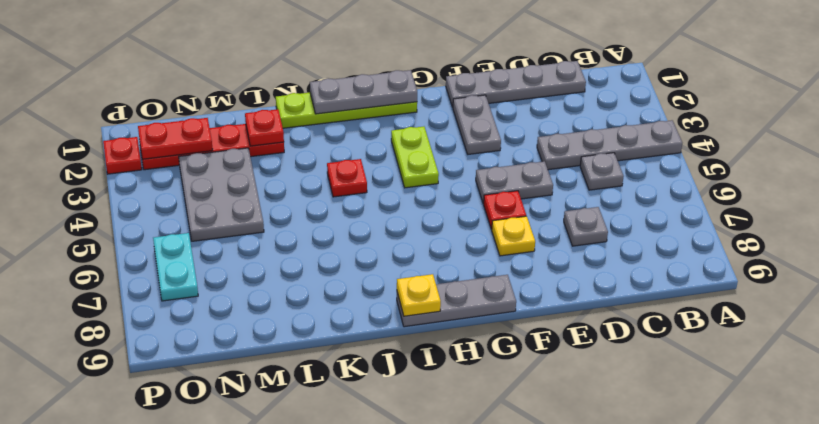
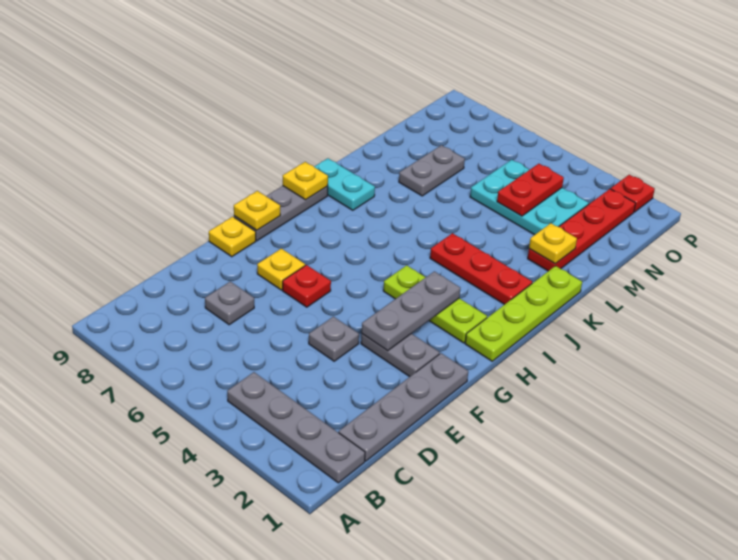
grey 1x4 plate [537,120,682,170] -> grey 1x4 plate turned to [227,372,365,483]
grey 1x1 plate [580,153,624,190] -> grey 1x1 plate moved to [309,317,359,361]
grey 1x2 plate [476,161,553,204] -> grey 1x2 plate moved to [399,145,465,196]
none -> yellow 1x1 plate [209,217,256,257]
none -> yellow 1x1 plate [234,191,280,230]
grey 1x3 plate [310,70,417,114] -> grey 1x3 plate moved to [362,271,460,351]
lime 1x2 plate [391,127,439,188] -> lime 1x3 plate [383,265,487,343]
red 1x1 plate [327,159,367,197] -> red 1x3 plate [430,233,532,305]
red 1x1 plate [245,109,284,146] -> yellow 1x1 plate [529,223,577,264]
grey 2x3 plate [179,148,264,241] -> cyan 2x3 plate [470,160,589,235]
red 1x2 plate [138,118,213,159] -> red 1x2 plate moved to [497,164,564,216]
cyan 1x2 plate [153,233,198,301] -> cyan 1x2 plate moved to [314,158,375,210]

